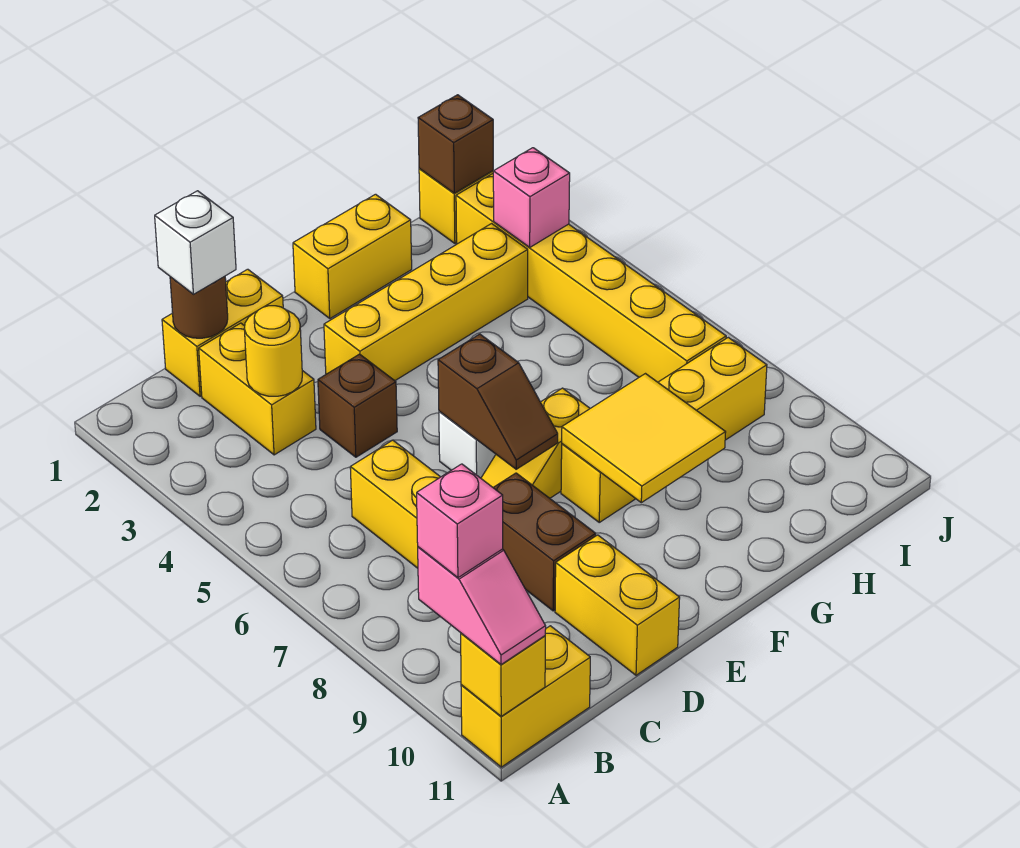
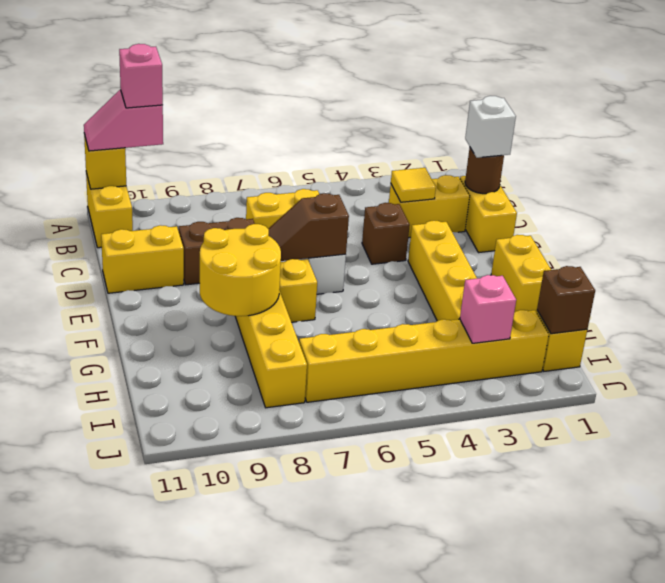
yellow 1x1 round brick [244,306,302,396] -> yellow 1x1 tile [391,168,436,202]
yellow 2x2 tile [562,374,726,503] -> yellow 2x2 round brick [200,224,281,316]

